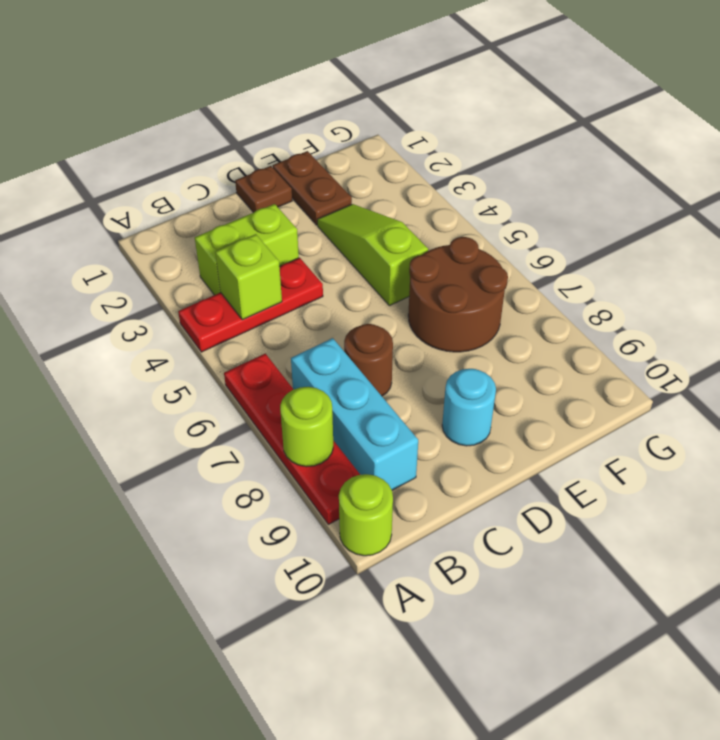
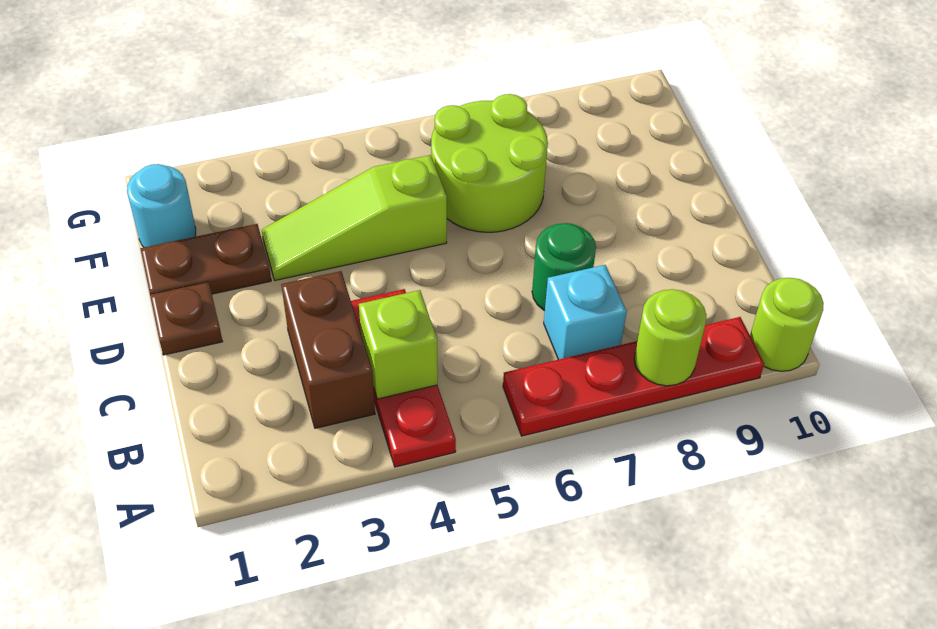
lime 1x2 brick [195,204,299,295] -> brown 1x2 brick [281,271,375,428]
cyan 1x3 brick [291,338,418,490] -> cyan 1x1 brick [544,265,627,360]
brown 1x1 round brick [344,324,393,396] -> green 1x1 round brick [532,223,596,311]
cyan 1x1 round brick [442,369,496,446] -> cyan 1x1 round brick moved to [127,164,196,247]
brown 2x2 round brick [408,237,508,352] -> lime 2x2 round brick [431,94,548,232]

